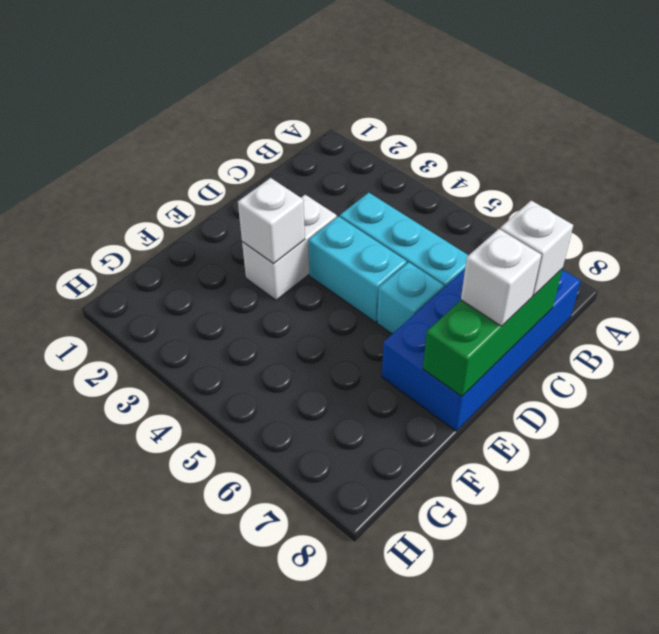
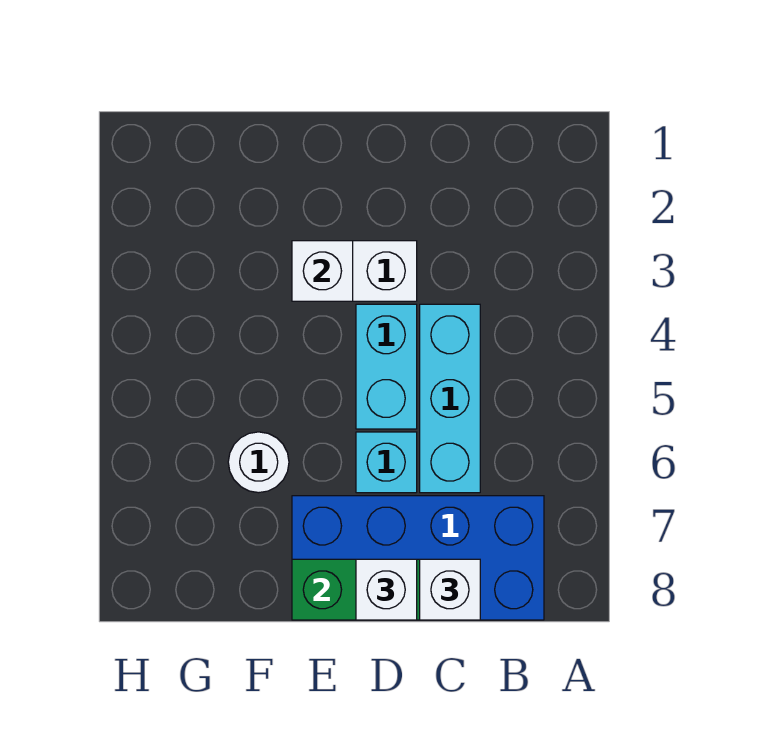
none -> white 1x1 round brick [228,432,289,493]

